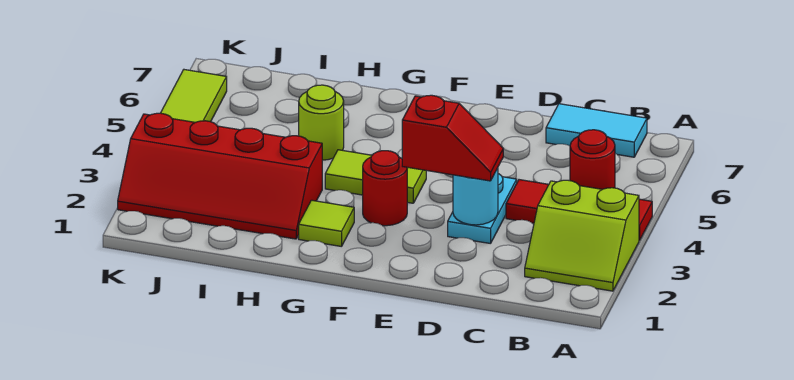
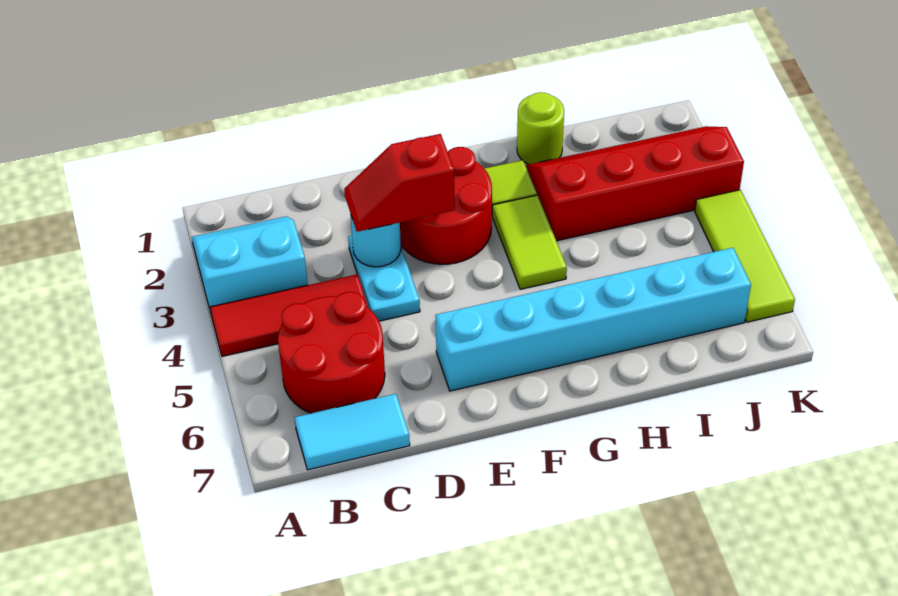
lime 2x2 slope [525,180,639,291] -> cyan 2x2 slope [192,216,308,313]
red 1x1 round brick [570,130,615,189] -> red 2x2 round brick [278,292,385,413]
none -> cyan 1x6 brick [435,248,751,391]
red 1x1 round brick [363,151,407,226] -> red 2x2 round brick [400,147,492,264]
lime 1x2 tile [325,150,426,203] -> lime 1x2 tile turned to [492,195,567,289]
lime 1x1 round brick [299,85,344,160] -> lime 1x1 round brick moved to [517,92,564,164]

